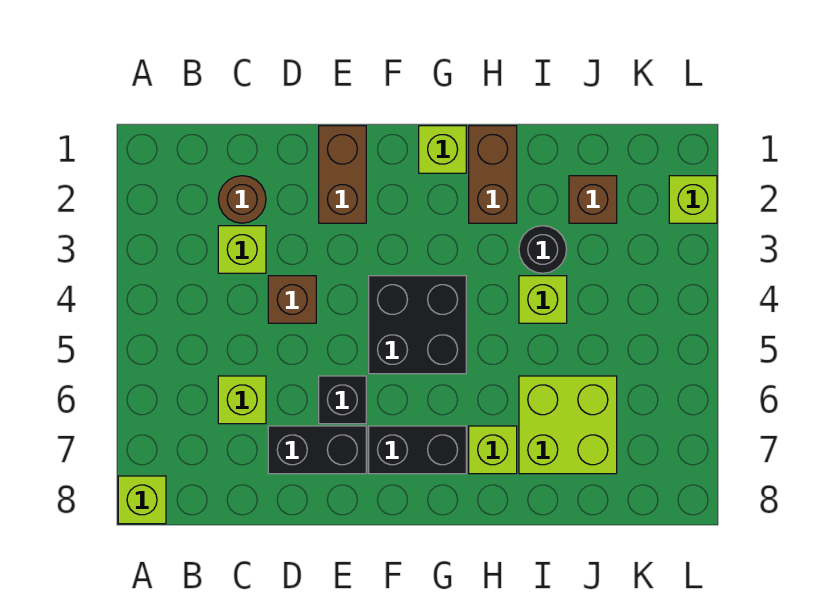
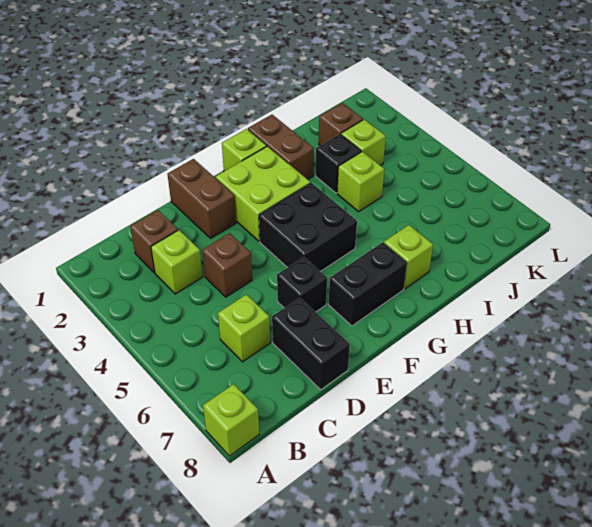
brown 1x1 round brick [218,176,266,223] -> brown 1x1 brick [130,210,178,273]
black 1x2 brick [268,426,366,474] -> black 1x2 brick turned to [272,298,350,390]
black 1x1 round brick [519,226,567,273] -> black 1x1 brick [316,134,361,193]
lime 2x2 brick [519,376,617,474] -> lime 2x2 brick moved to [216,146,310,241]
lime 1x1 brick [669,176,717,223] -> lime 1x1 brick moved to [341,120,386,166]

